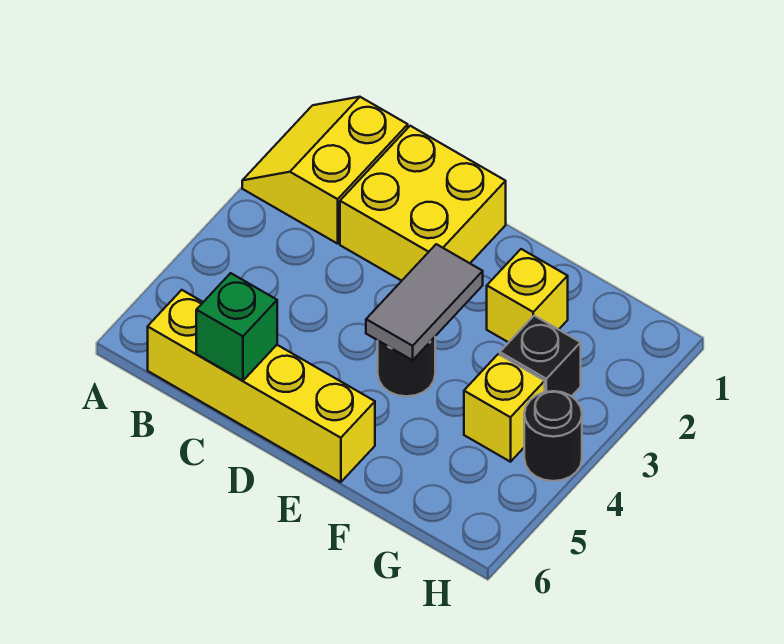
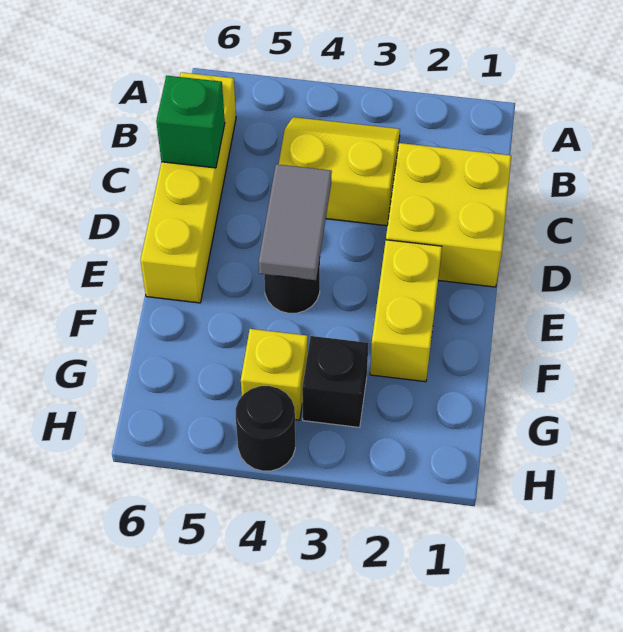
yellow 2x2 slope [242,97,408,244] -> yellow 2x2 slope moved to [279,117,400,226]
grey 1x2 tile [366,244,483,360] -> grey 1x2 tile turned to [259,164,332,280]
yellow 1x1 brick [487,249,568,342] -> yellow 1x2 brick [370,240,442,382]

